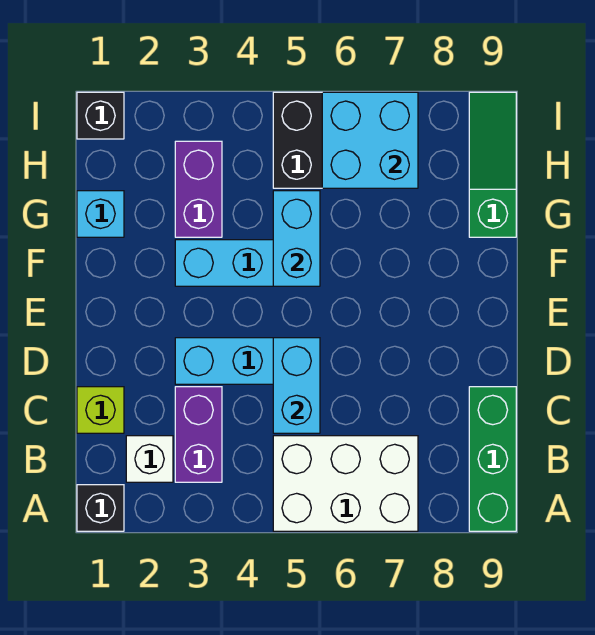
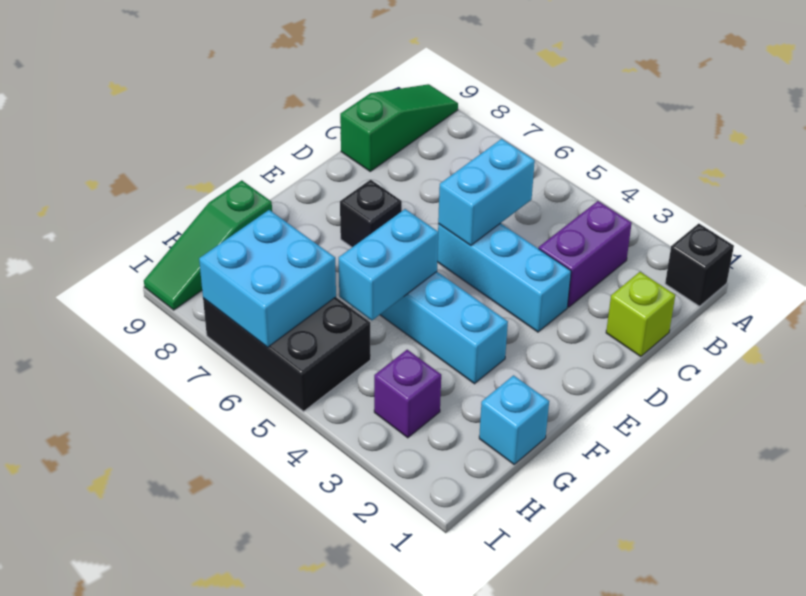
white 2x3 brick [273,436,418,531] -> none
green 1x3 brick [469,387,516,531] -> green 1x3 slope [340,84,458,171]
white 1x1 brick [126,436,173,482] -> none
purple 1x2 brick [175,141,222,237] -> purple 1x1 brick [374,350,441,438]
black 1x1 brick [77,92,124,139] -> black 1x1 brick moved to [340,180,402,247]

